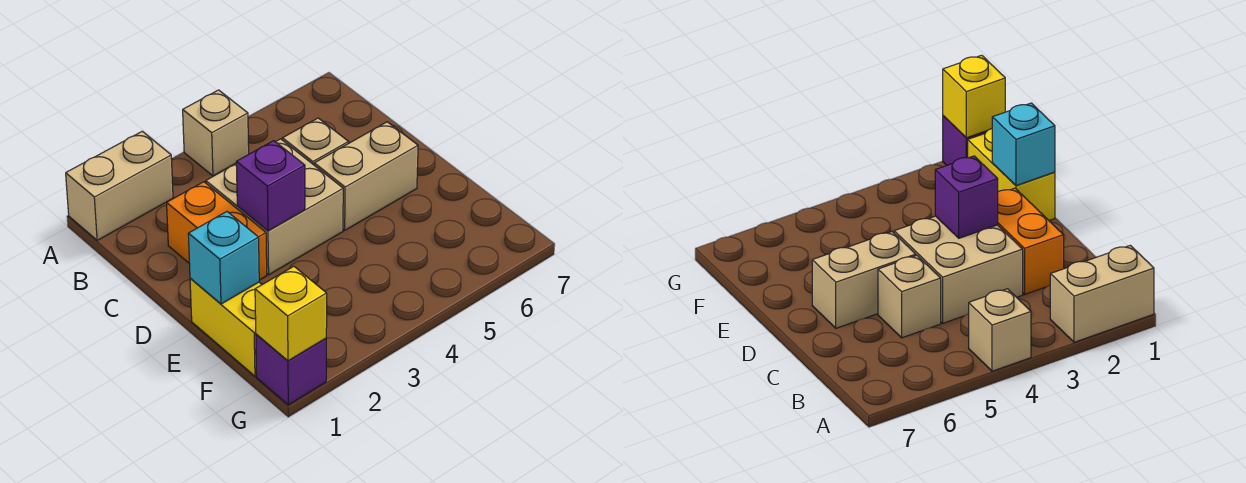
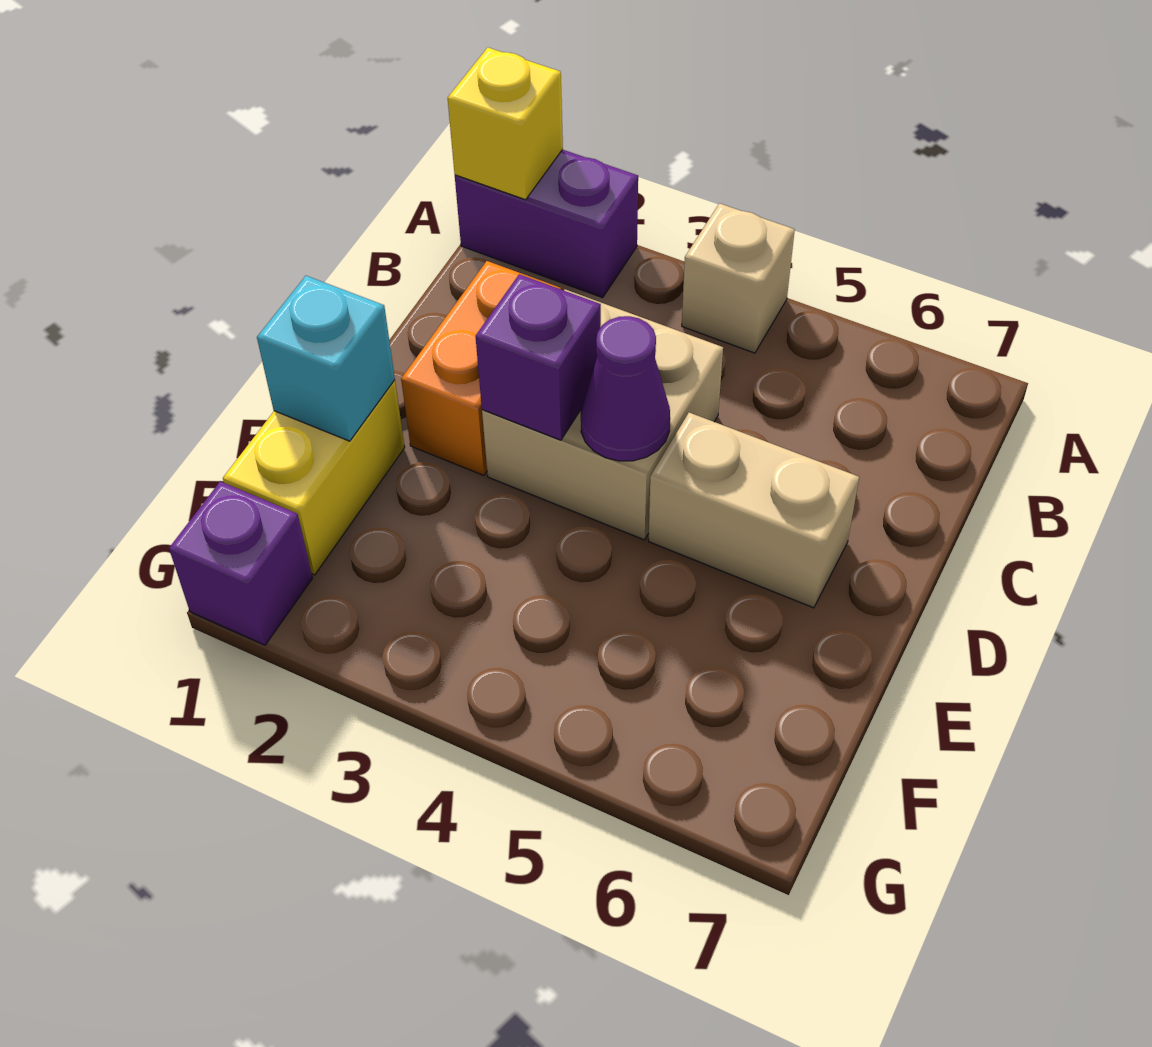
tan 1x2 brick [66,131,173,240] -> purple 1x2 brick [455,150,638,298]
tan 1x1 brick [282,118,349,165] -> none
none -> purple 1x1 cone [581,316,670,461]
yellow 1x1 brick [255,266,327,361] -> yellow 1x1 brick moved to [448,47,563,200]

